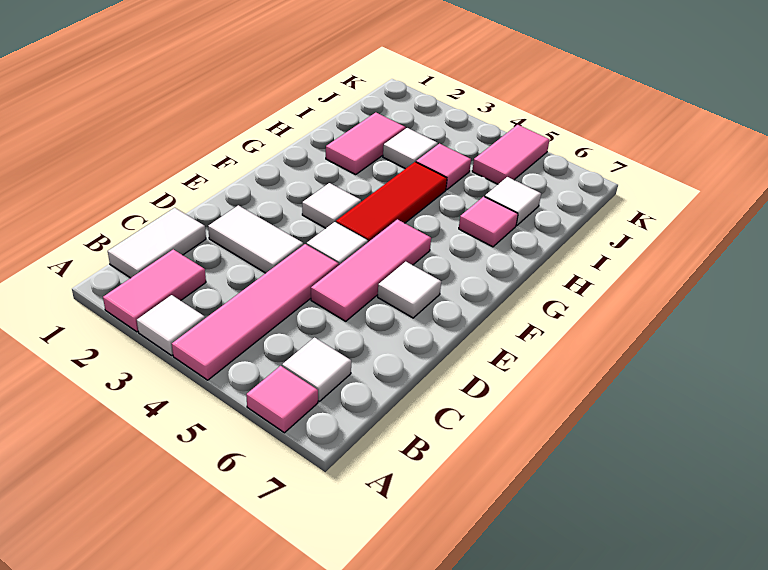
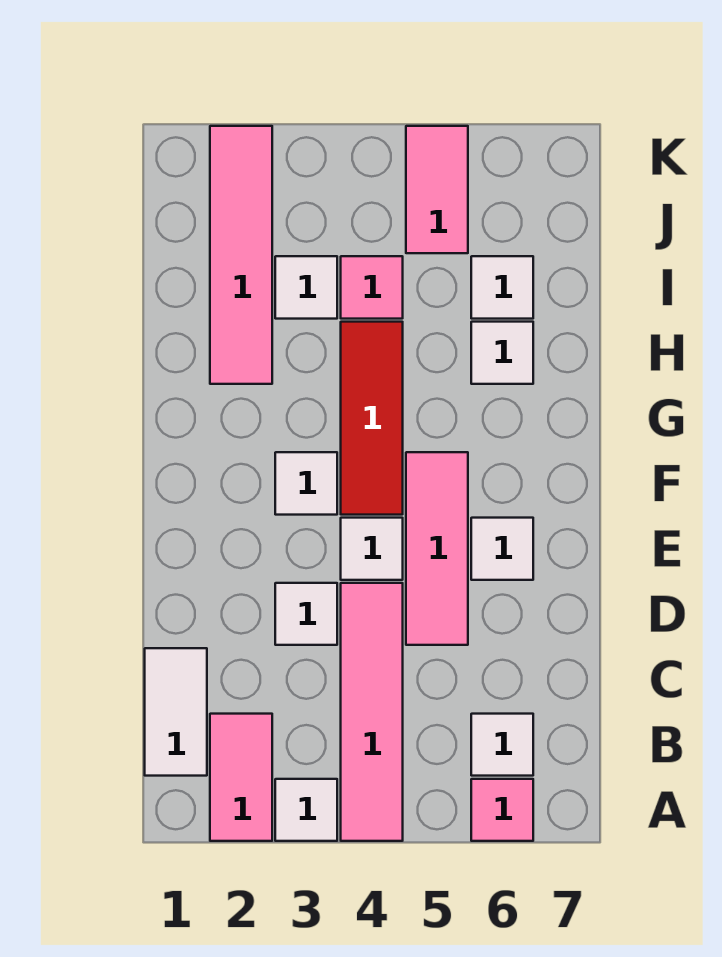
white 1x2 tile [208,205,303,273] -> white 1x1 tile [275,583,337,645]
pink 1x2 tile [326,113,406,175] -> pink 1x4 tile [210,126,272,384]
pink 1x1 tile [459,197,518,247] -> white 1x1 tile [471,322,533,384]

